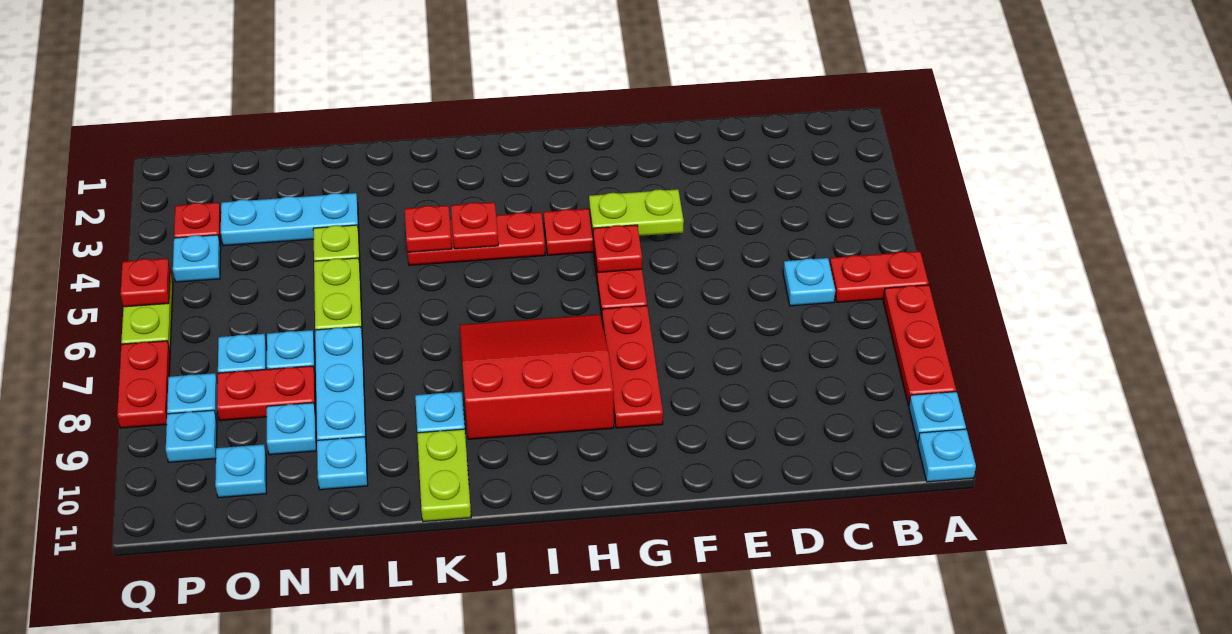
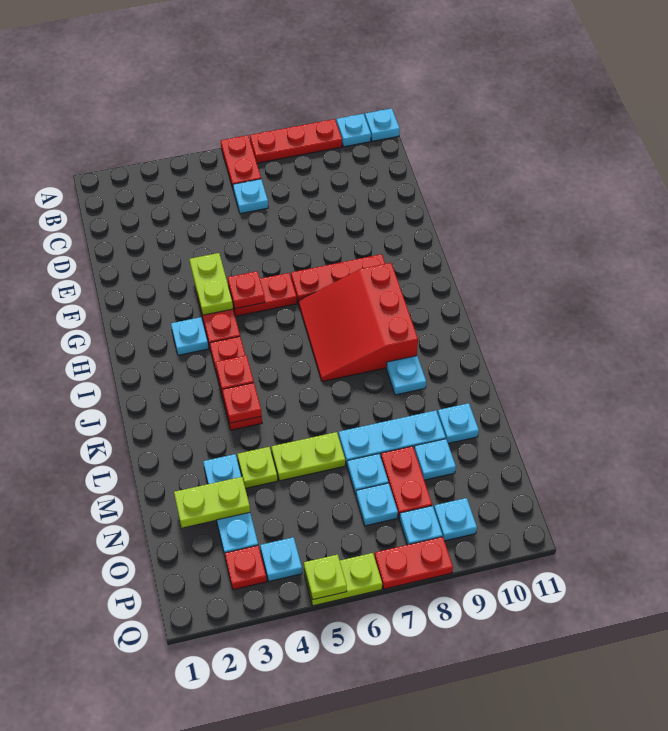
lime 1x2 plate [417,429,471,522] -> lime 1x2 plate moved to [174,477,250,528]
cyan 1x1 plate [215,444,266,498] -> cyan 1x1 plate moved to [171,317,209,355]
red 1x1 plate [120,258,170,307] -> lime 1x1 plate [304,554,347,600]

